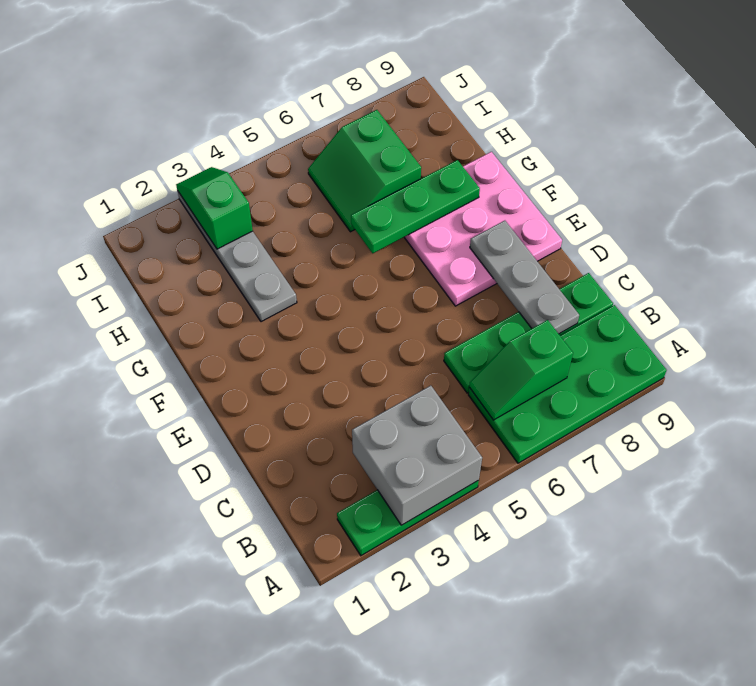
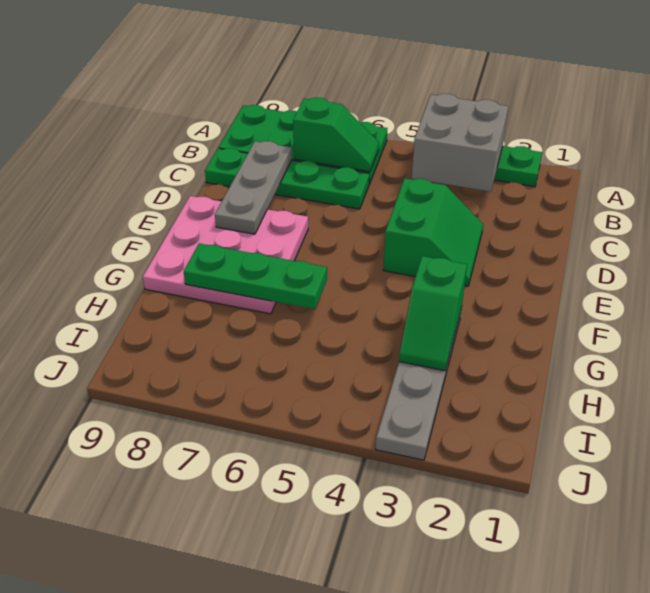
green 2x2 slope [308,110,421,232] -> green 2x2 slope moved to [383,178,483,286]
green 1x2 slope [176,167,253,249] -> green 1x2 slope moved to [399,256,467,371]

